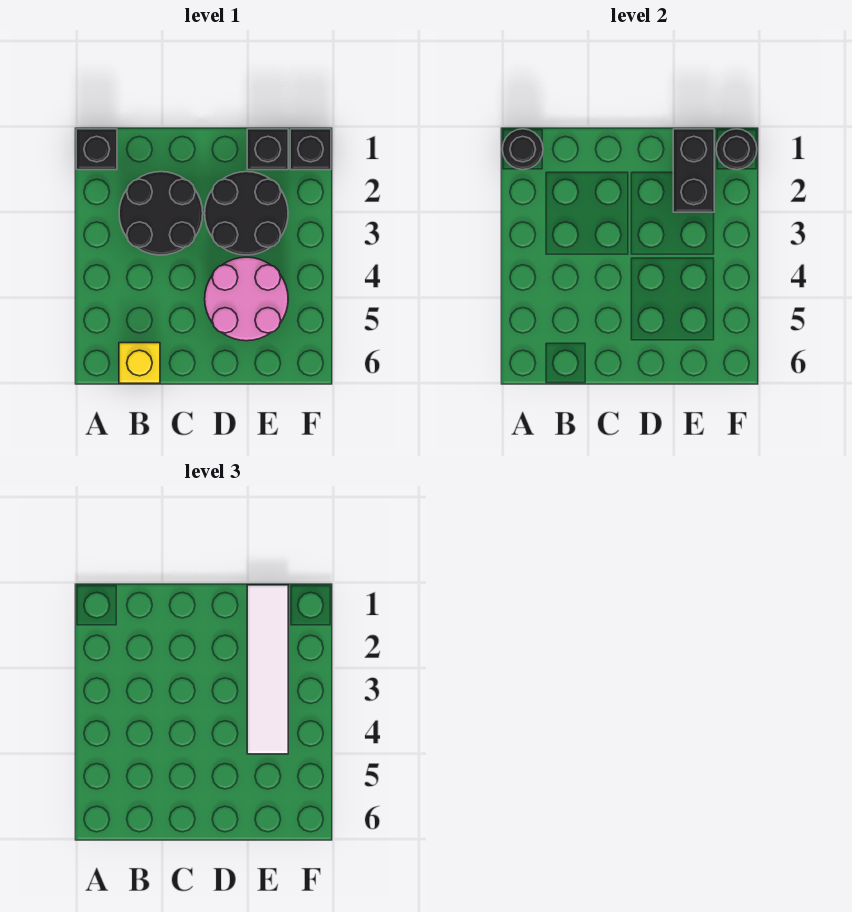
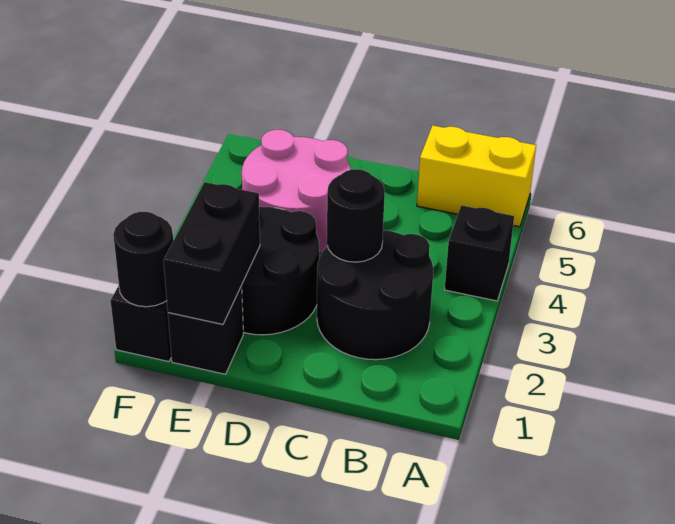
black 1x1 brick [76,129,117,170] -> black 1x1 brick moved to [445,205,514,301]
black 1x1 round brick [502,129,543,170] -> black 1x1 round brick moved to [327,169,385,262]
yellow 1x1 brick [119,343,160,383] -> yellow 1x2 brick [417,125,536,227]
white 1x4 tile [247,585,288,754] -> none

